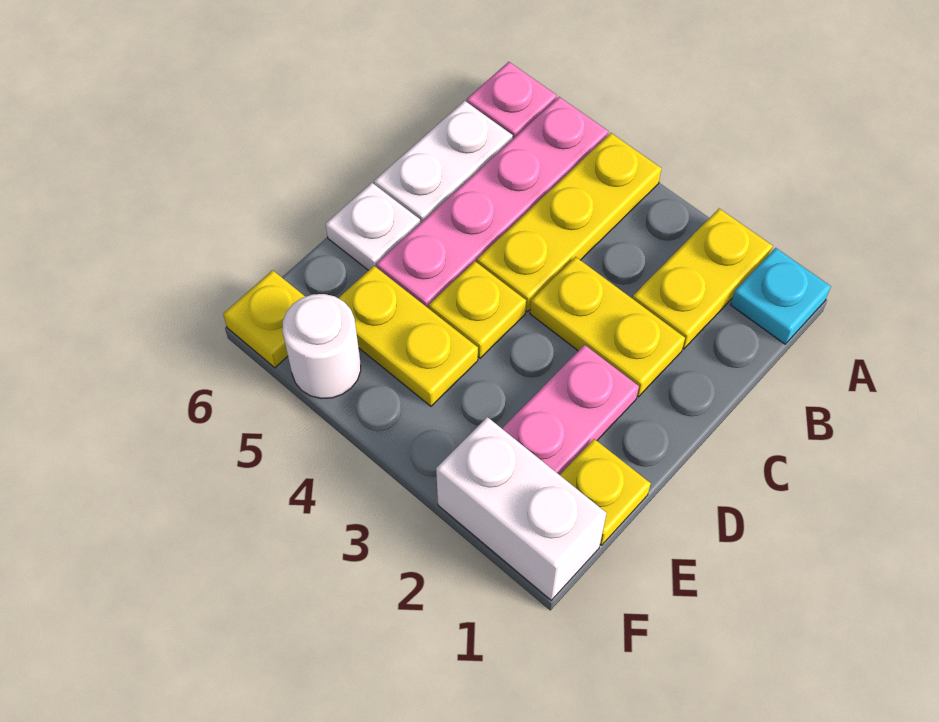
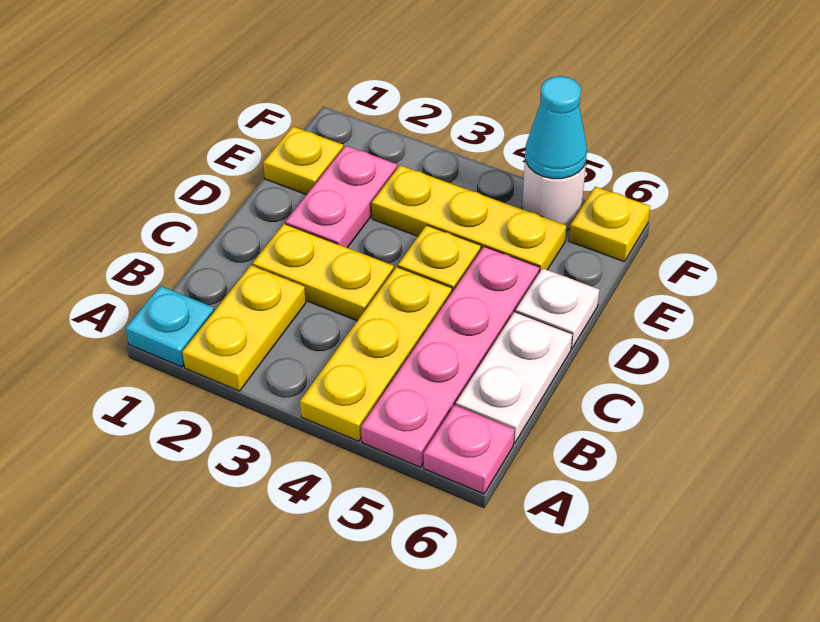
yellow 1x2 plate [339,266,478,406] -> yellow 1x3 plate [372,165,566,273]
white 1x2 brick [436,417,607,600] -> none
none -> cyan 1x1 cone [525,76,587,179]

